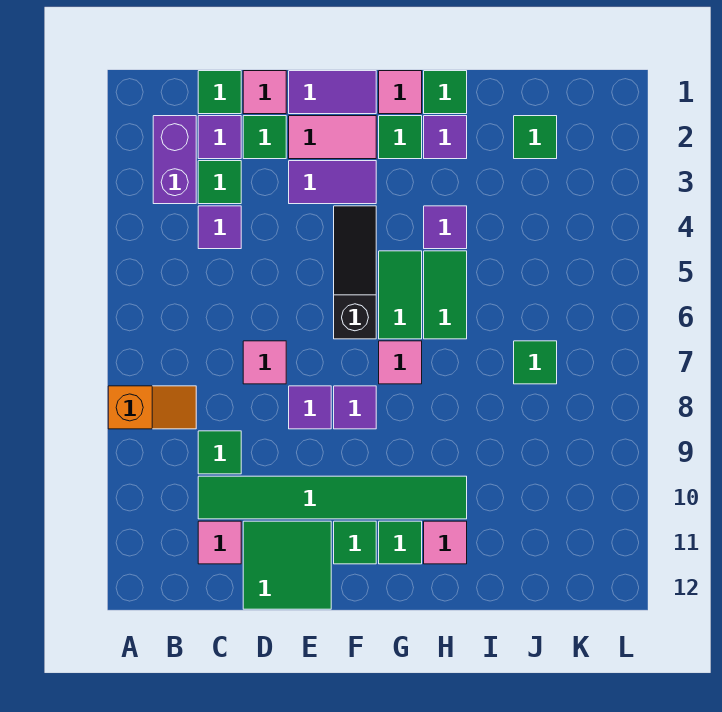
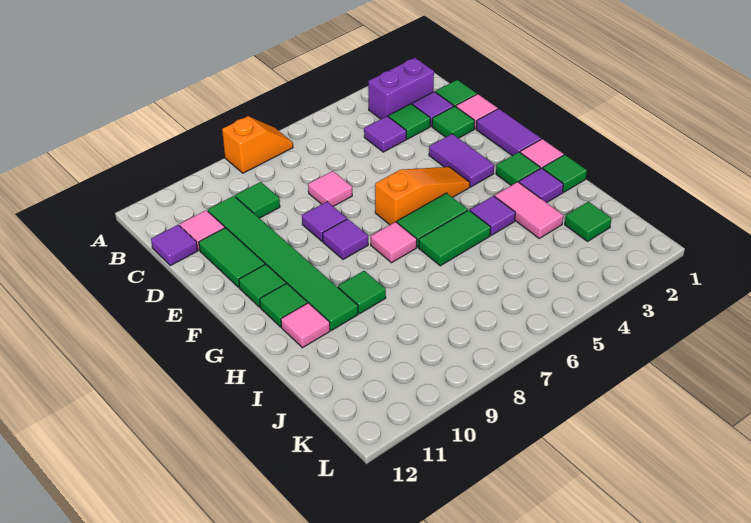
orange 1x2 slope [108,386,196,429] -> orange 1x2 slope turned to [222,116,293,173]
none -> purple 1x1 tile [151,225,198,266]
green 2x2 tile [243,521,331,609] -> green 1x2 tile [199,228,265,287]
pink 1x2 tile [289,116,376,159] -> pink 1x2 tile moved to [495,182,563,238]
black 1x3 slope [334,206,376,339] -> orange 1x3 slope [375,167,470,225]
green 1x1 tile [514,341,557,384] -> green 1x1 tile moved to [338,271,386,314]

